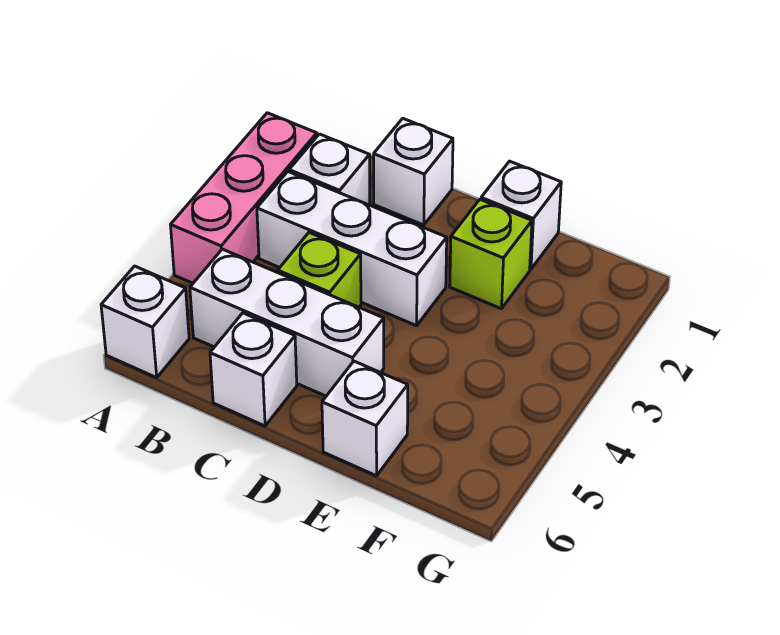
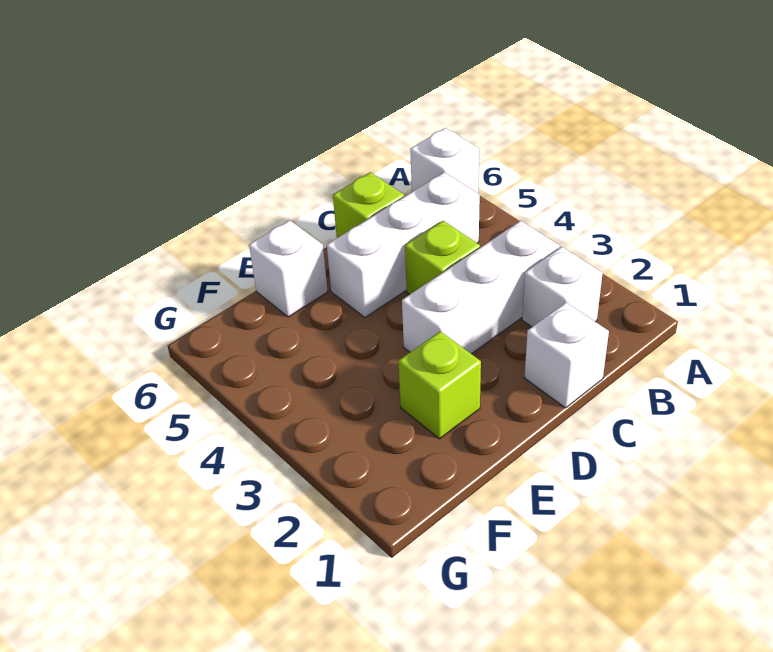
pink 1x3 brick [171,113,317,283] -> none
white 1x1 brick [210,313,297,426] -> lime 1x1 brick [333,172,404,238]
white 1x1 brick [481,161,561,269] -> none

